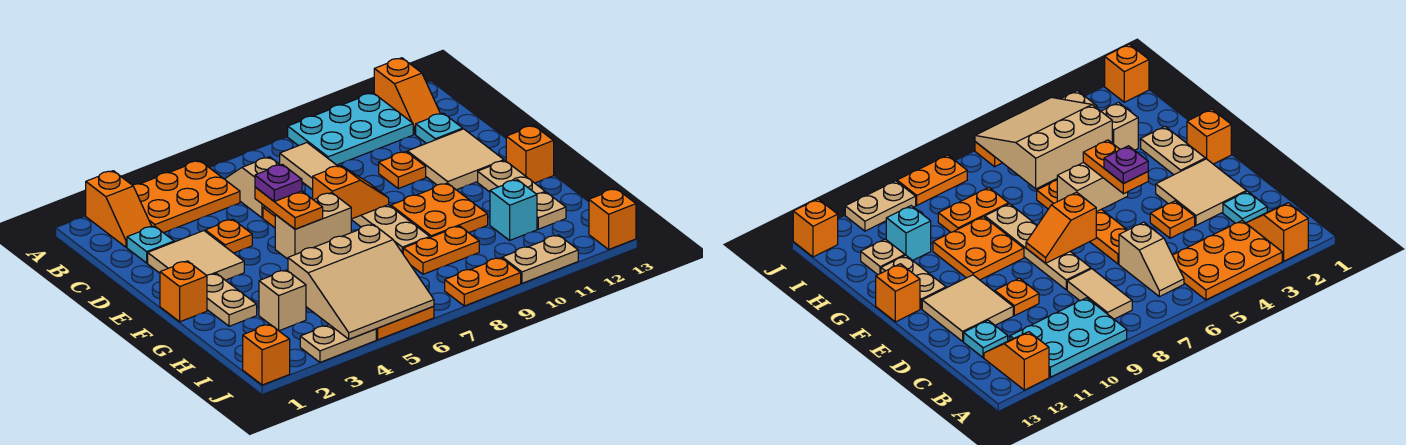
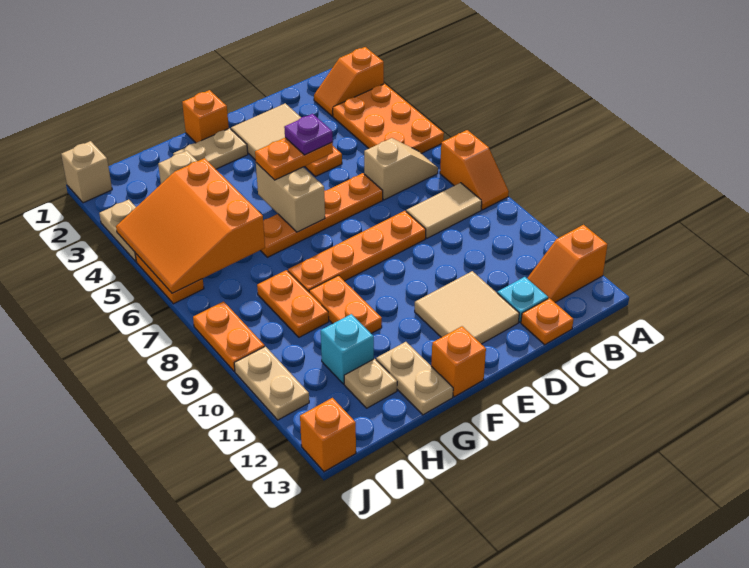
cyan 2x3 plate [288,93,413,165] -> none
cyan 1x1 plate [127,226,174,263] -> none
tan 1x4 plate [351,205,430,253] -> orange 1x4 plate [288,211,426,292]
orange 1x1 plate [379,152,426,188] -> orange 1x1 plate moved to [521,298,573,345]
orange 1x2 slope [313,165,389,219] -> orange 1x2 slope moved to [440,130,509,210]
orange 2x2 plate [391,183,488,237] -> orange 1x2 plate [309,275,382,333]
tan 1x2 plate [478,161,545,194] -> tan 1x2 plate turned to [376,342,453,415]
tan 3x3 slope [288,224,434,339] -> orange 3x3 slope [116,158,265,293]
orange 1x1 brick [243,324,290,385] -> tan 1x1 brick [61,141,112,203]

